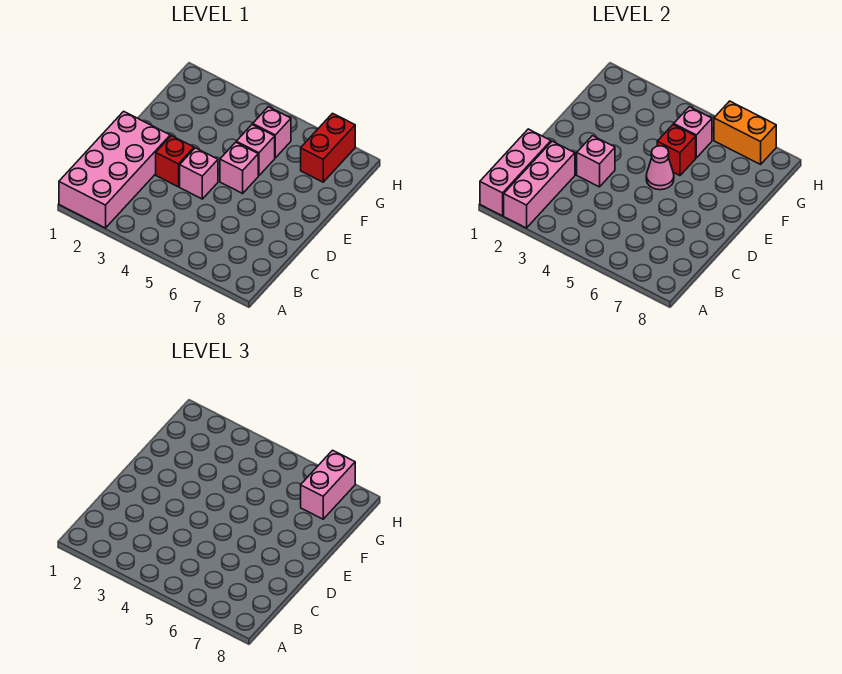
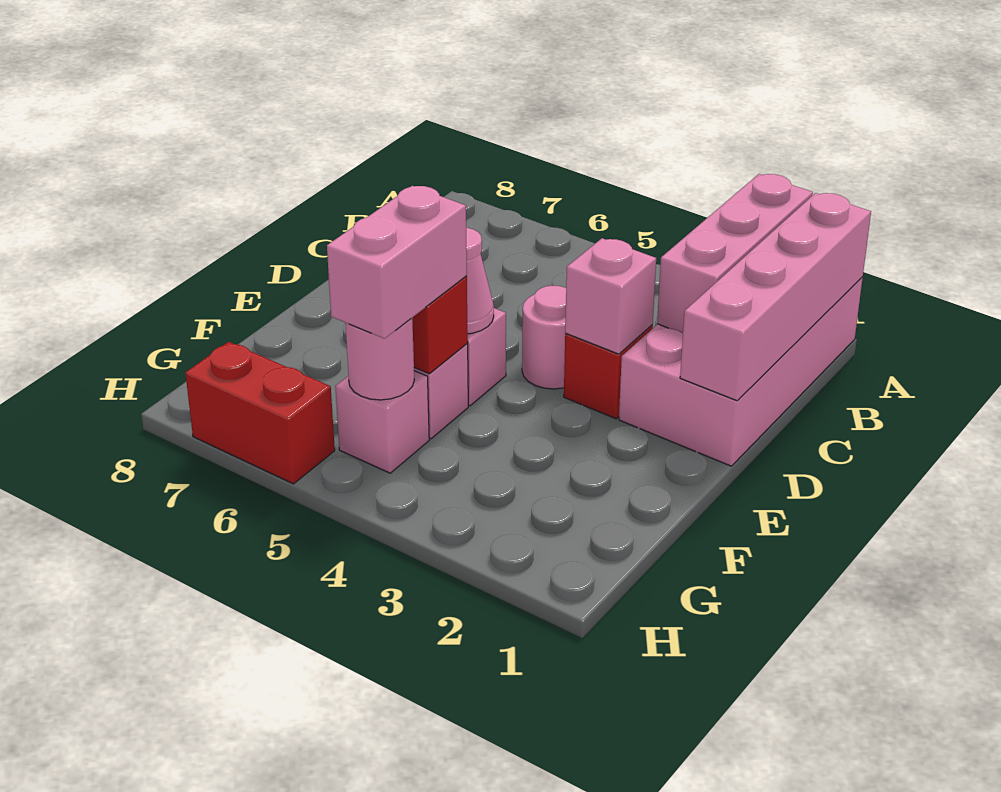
pink 1x3 brick [480,129,551,216] -> pink 1x4 brick [680,193,871,401]
pink 1x1 brick [180,148,218,199] -> pink 1x1 round brick [522,286,566,389]
pink 1x1 brick [674,107,712,158] -> pink 1x1 round brick [346,318,414,400]
red 1x2 brick [301,113,355,182] -> red 1x2 brick turned to [185,342,335,484]
pink 1x2 brick [301,450,355,519] -> pink 1x2 brick moved to [327,186,467,339]
orange 1x2 brick [714,101,776,164] -> none

